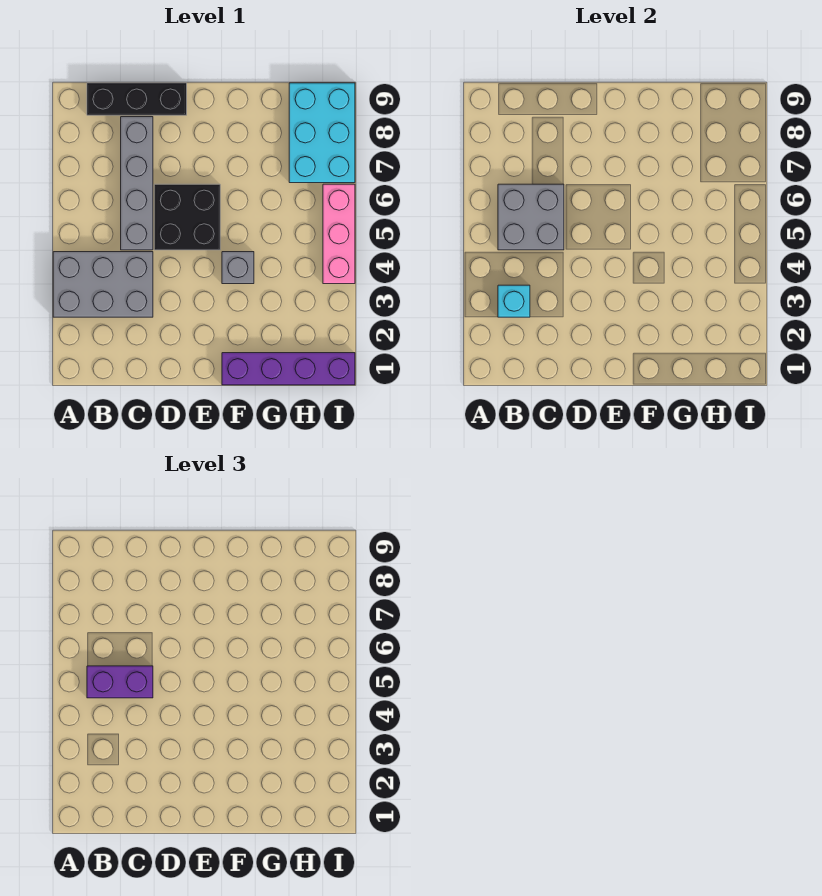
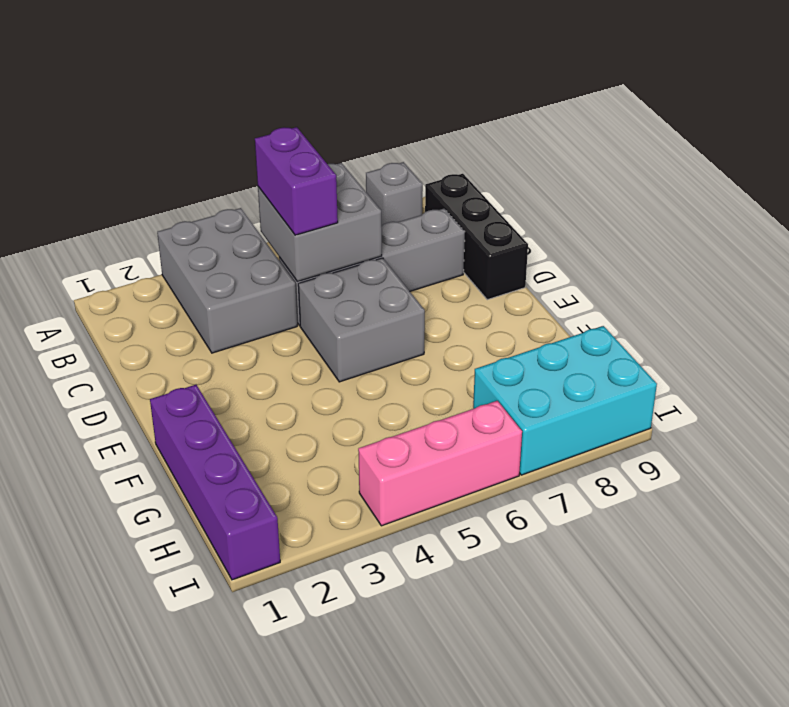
cyan 1x1 brick [498,285,530,317] -> none
black 2x2 brick [154,184,220,250] -> grey 2x2 brick [298,258,425,382]
grey 1x1 brick [222,252,254,284] -> grey 1x1 brick moved to [366,162,423,226]

